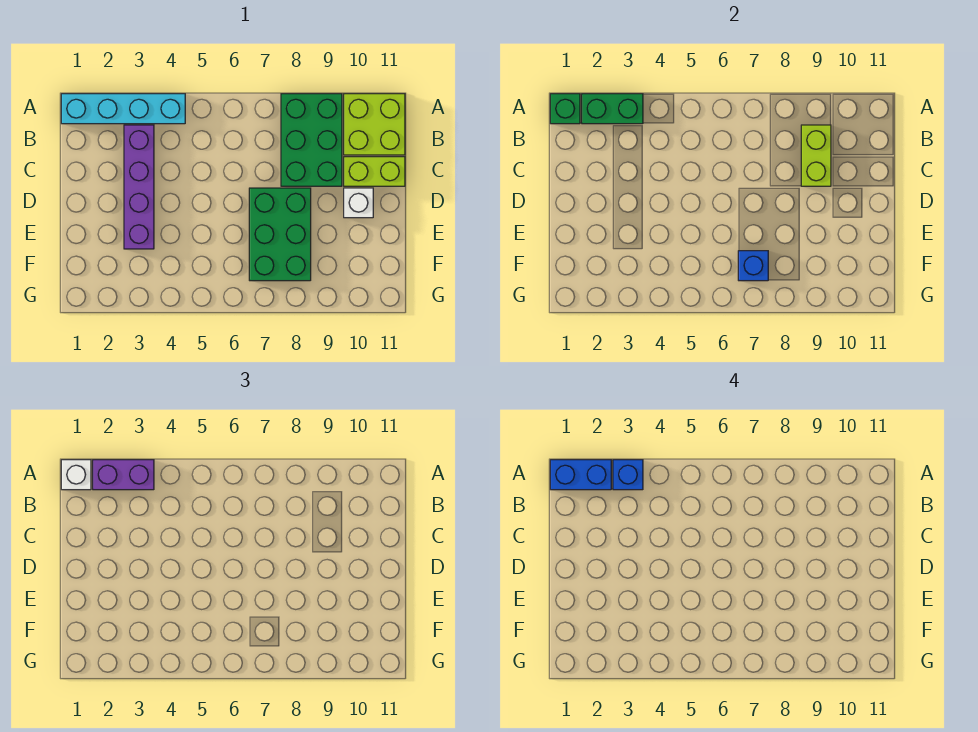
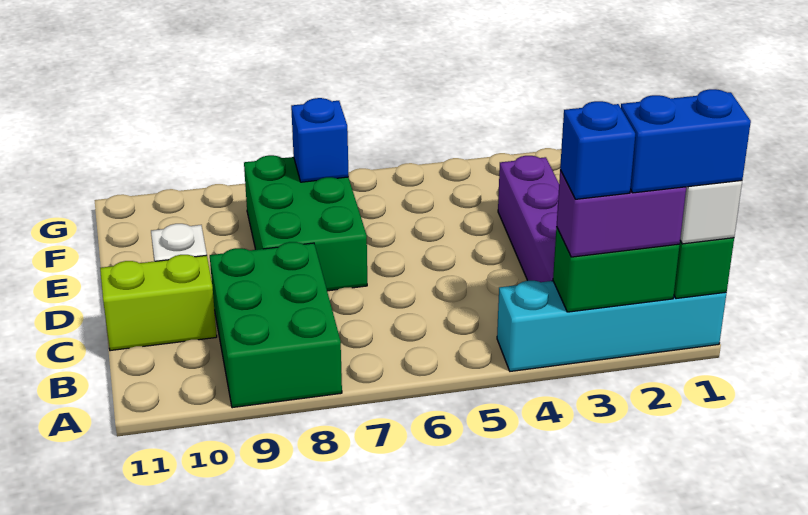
lime 2x2 brick [344,94,405,155] -> none
lime 1x2 brick [801,125,831,186] -> none

